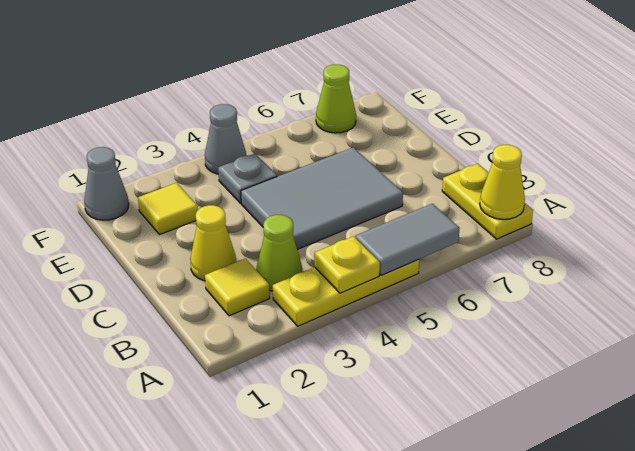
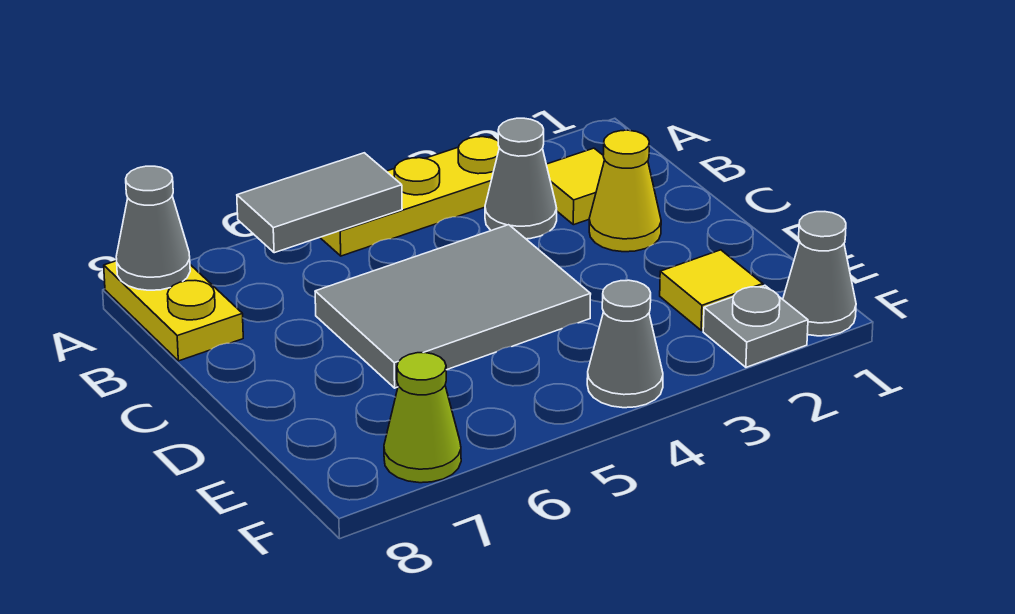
yellow 1x1 plate [314,236,380,293] -> none
yellow 1x1 cone [480,145,525,219] -> grey 1x1 cone [116,166,190,290]
lime 1x1 cone [256,215,302,291] -> grey 1x1 cone [485,118,557,239]
grey 1x1 plate [218,154,277,203] -> grey 1x1 plate moved to [703,285,808,367]

